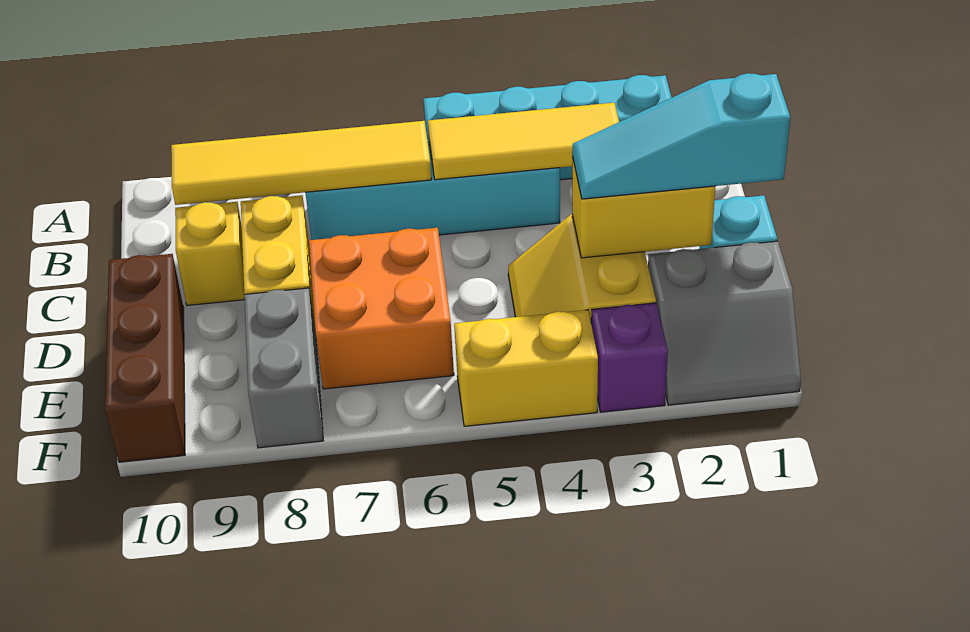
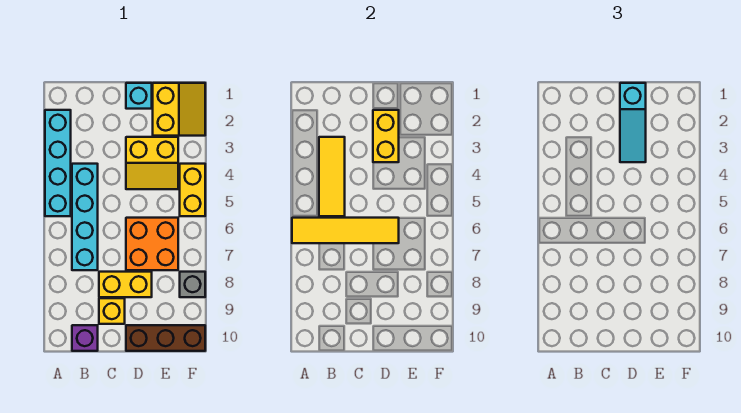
yellow 1x4 tile [171,121,431,205] -> yellow 1x4 tile turned to [292,218,399,243]
grey 2x2 slope [648,241,801,405] -> yellow 2x2 slope [153,83,205,136]
grey 1x2 brick [244,288,323,448] -> grey 1x1 brick [180,272,205,297]
purple 1x1 brick [591,303,668,412] -> purple 1x1 brick moved to [72,325,98,351]

